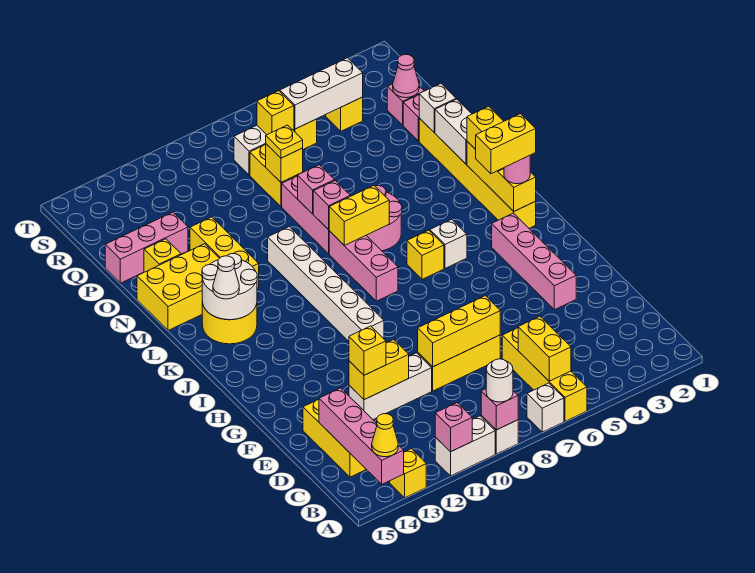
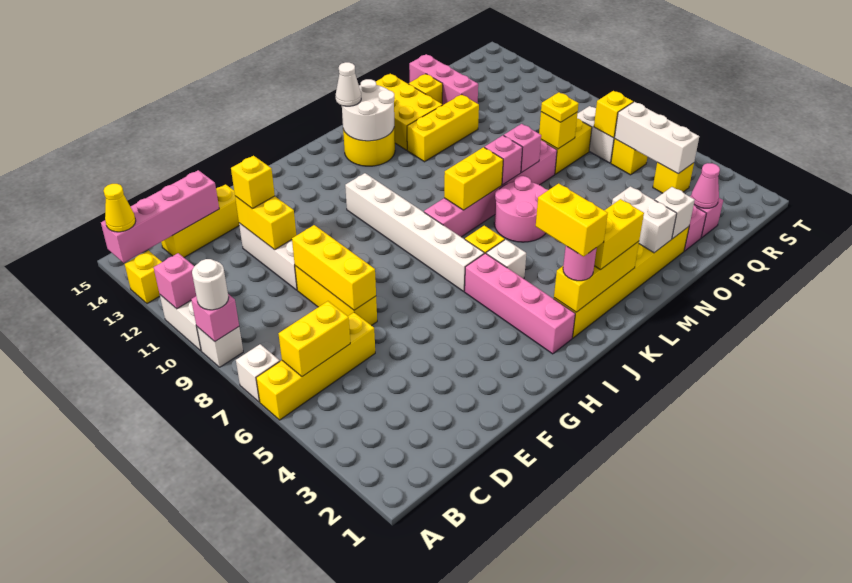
pink 1x4 brick [492,213,576,310] -> pink 1x4 brick turned to [465,253,575,354]
white 1x6 brick [268,227,384,341] -> white 1x6 brick turned to [345,173,484,291]
yellow 1x2 brick [329,186,389,245] -> yellow 1x2 brick turned to [444,147,503,210]
white 1x2 brick [435,99,472,164] -> white 1x2 brick turned to [612,186,677,253]

